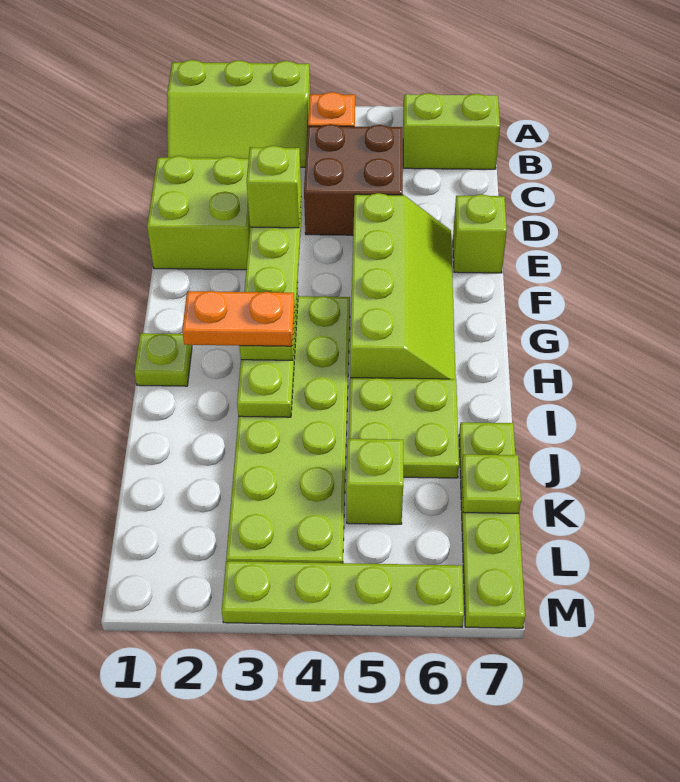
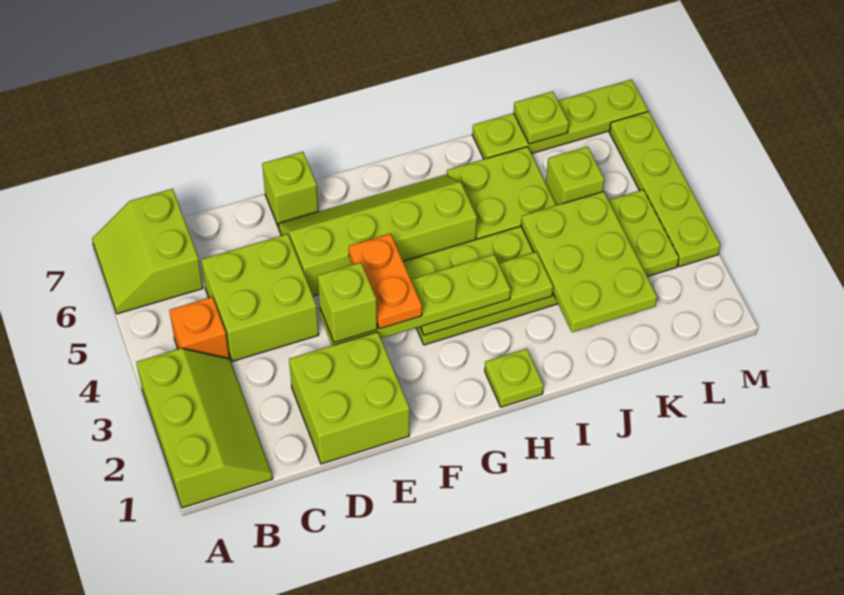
brown 2x2 brick [304,124,403,235] -> lime 2x2 brick [201,234,319,361]
orange 1x2 plate [182,291,295,346] -> orange 1x2 plate moved to [349,234,422,329]
none -> lime 2x3 plate [521,191,657,332]

